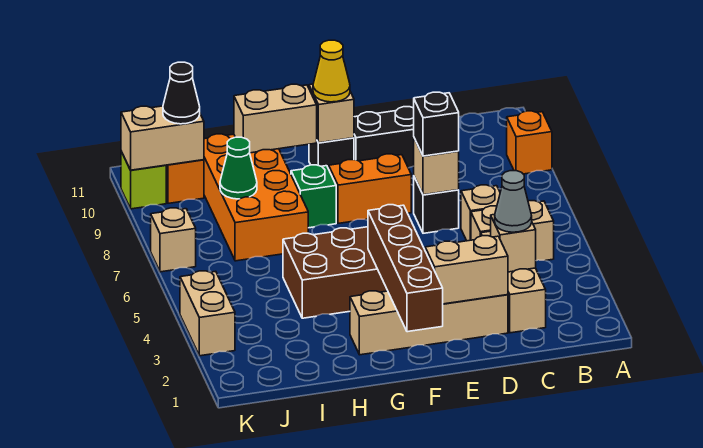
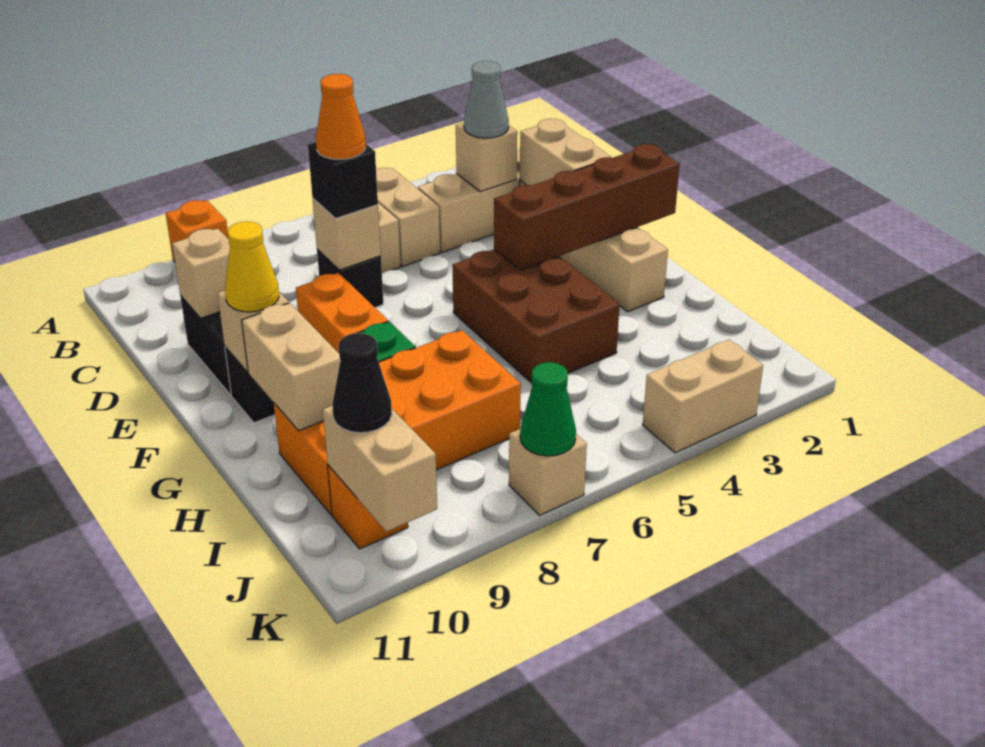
none -> orange 1x1 cone [316,74,366,159]
none -> tan 1x1 brick [172,229,230,318]
green 1x1 cone [220,137,257,199] -> green 1x1 cone moved to [520,362,576,456]
lime 1x1 brick [121,151,166,209] -> none

